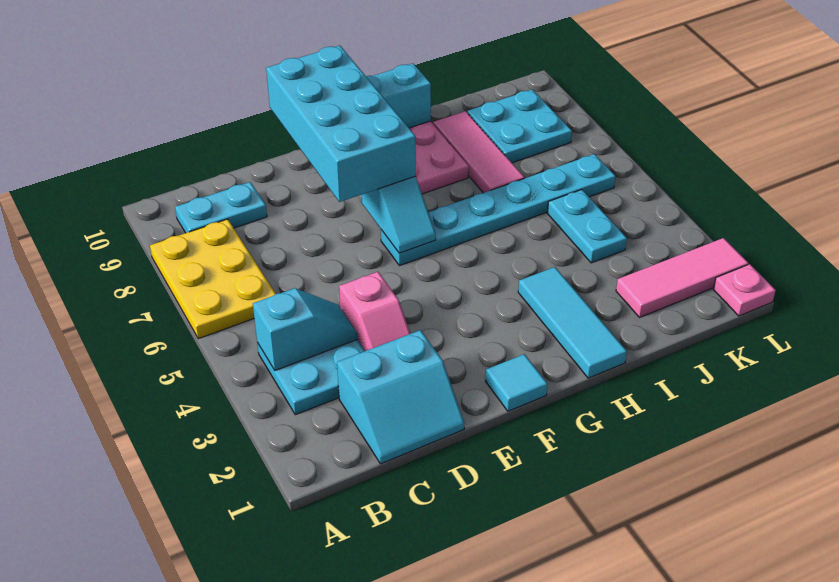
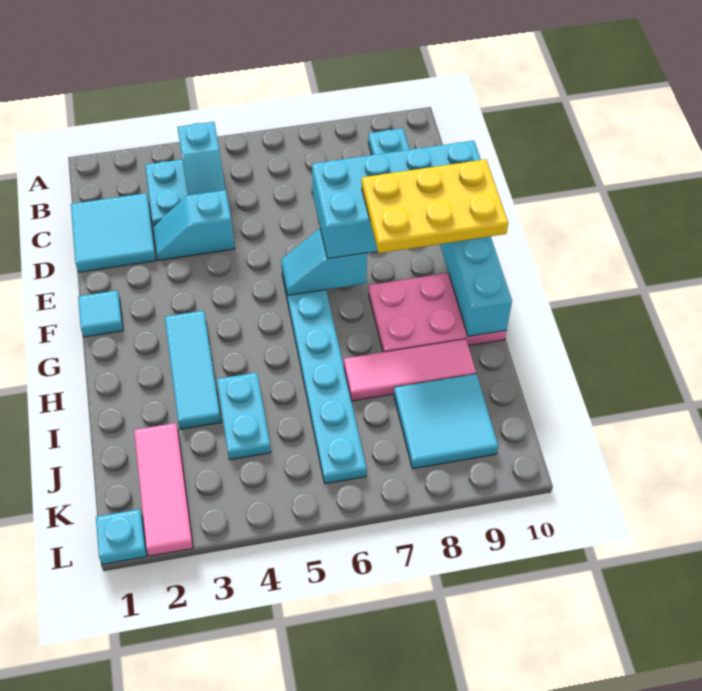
yellow 2x3 plate [150,219,276,339] -> yellow 2x3 plate moved to [362,159,508,253]
cyan 2x2 slope [337,330,464,464] -> cyan 2x2 tile [71,193,156,272]
pink 1x2 slope [339,272,410,351] -> cyan 1x2 slope [153,190,235,260]
cyan 1x3 tile [518,267,627,378] -> cyan 1x3 tile turned to [165,311,221,429]
cyan 1x2 plate [547,190,627,263] -> cyan 1x2 plate turned to [217,372,271,460]
cyan 2x2 plate [467,89,572,163] -> cyan 2x2 tile [394,374,498,469]
pink 1x1 plate [714,264,776,316] -> cyan 1x1 plate [96,509,147,564]

